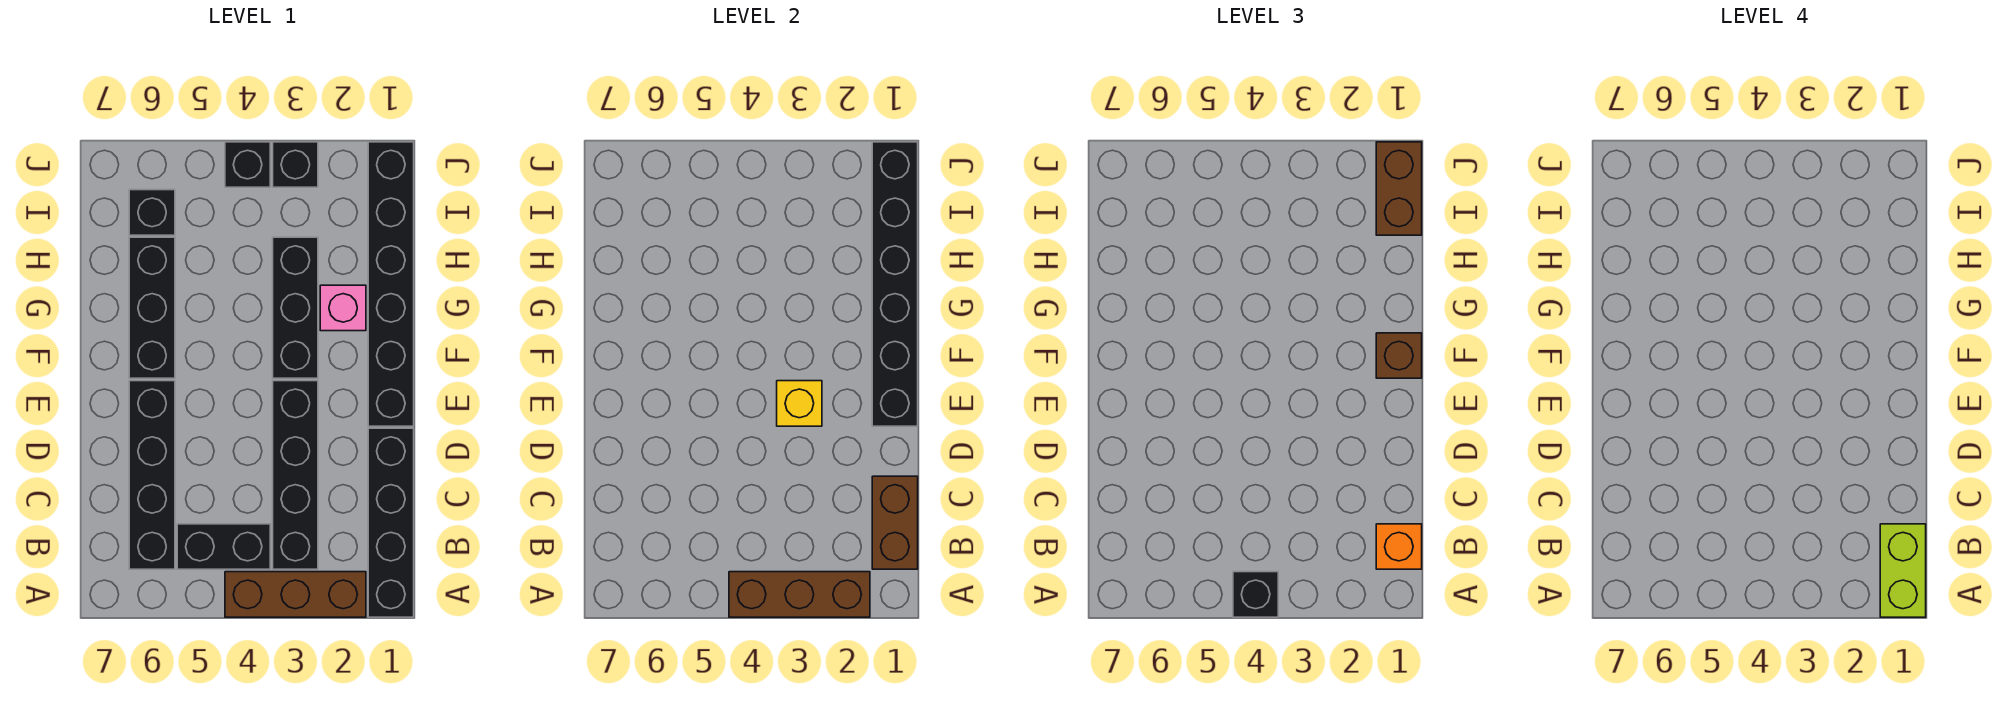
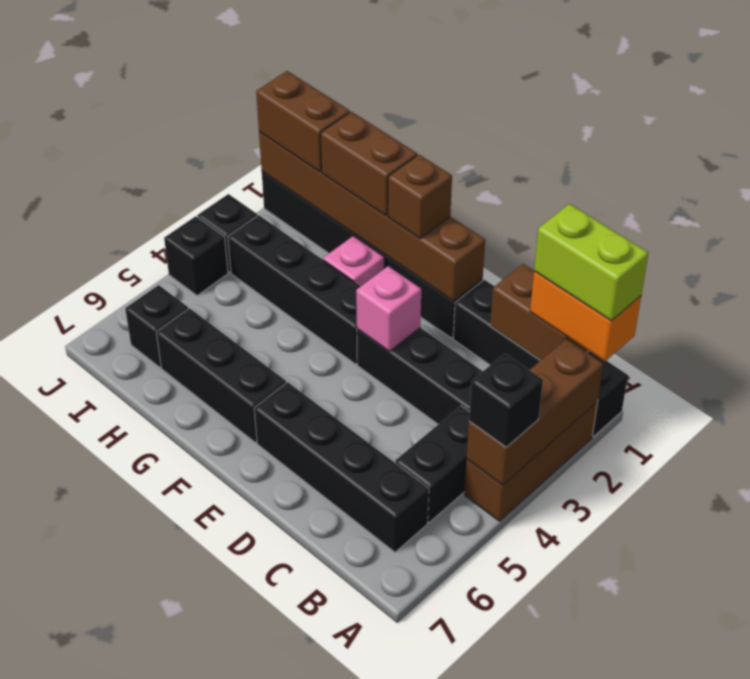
orange 1x1 brick [1376,524,1422,569] -> orange 1x2 brick [530,271,641,361]
black 1x6 brick [872,142,918,426] -> brown 1x6 brick [259,132,485,301]
yellow 1x1 brick [777,381,822,426] -> pink 1x1 brick [356,266,421,351]
black 1x3 brick [273,237,318,378] -> black 1x4 brick [228,215,361,364]
none -> brown 1x2 brick [321,112,417,216]

